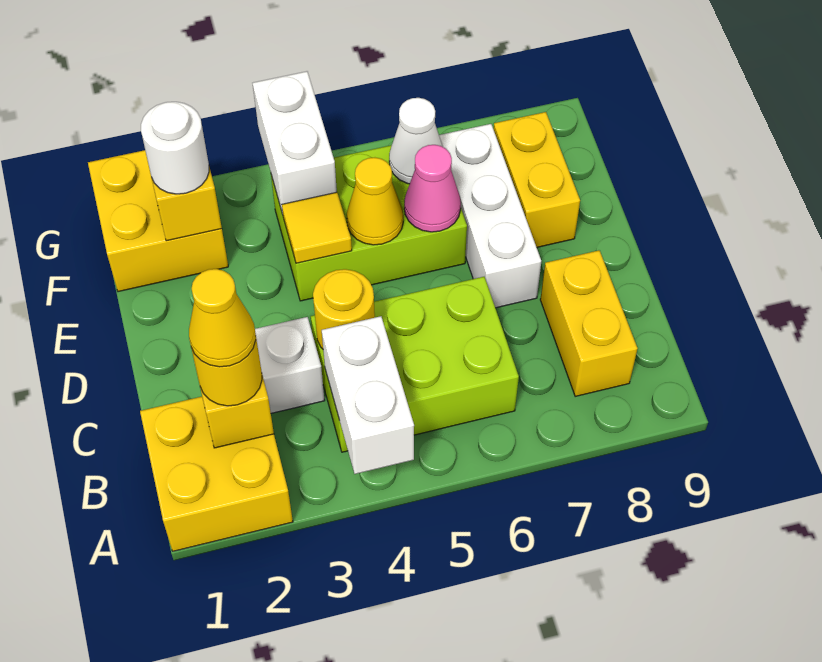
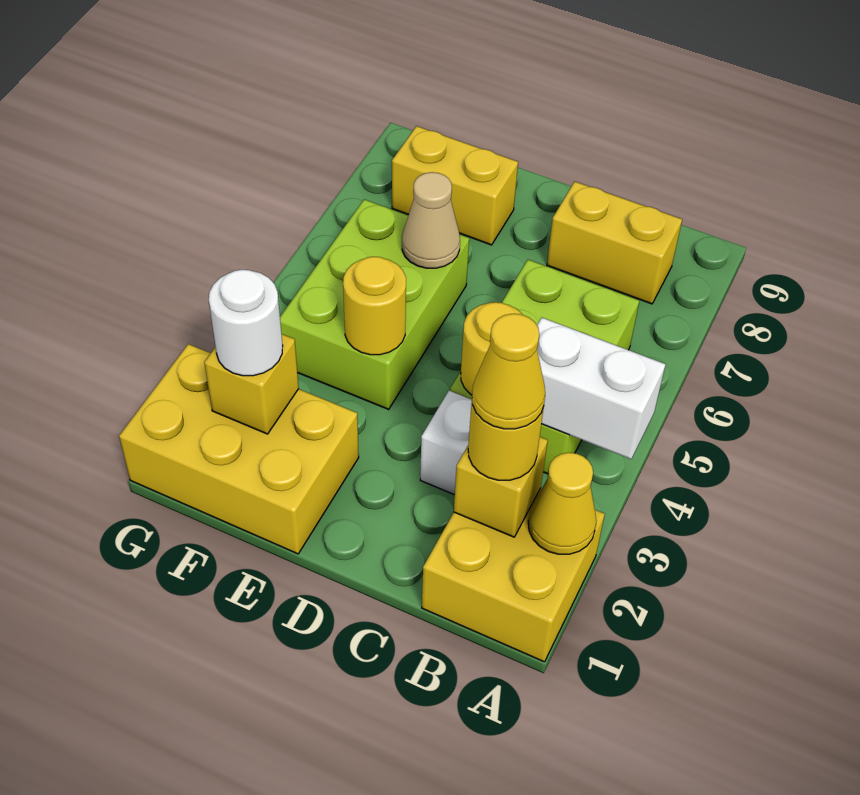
white 1x3 brick [439,124,541,308] -> none
yellow 1x1 tile [282,192,352,263] -> yellow 1x1 round brick [343,257,406,355]
yellow 1x1 cone [347,158,403,245] -> yellow 1x1 cone moved to [528,453,596,554]
pink 1x1 cone [404,145,461,232] -> tan 1x1 cone [402,172,460,268]
yellow 2x2 brick [88,150,228,292] -> yellow 2x3 brick [119,344,359,554]
white 1x2 brick [253,71,337,214] -> none
white 1x1 cone [389,98,443,184] -> none

